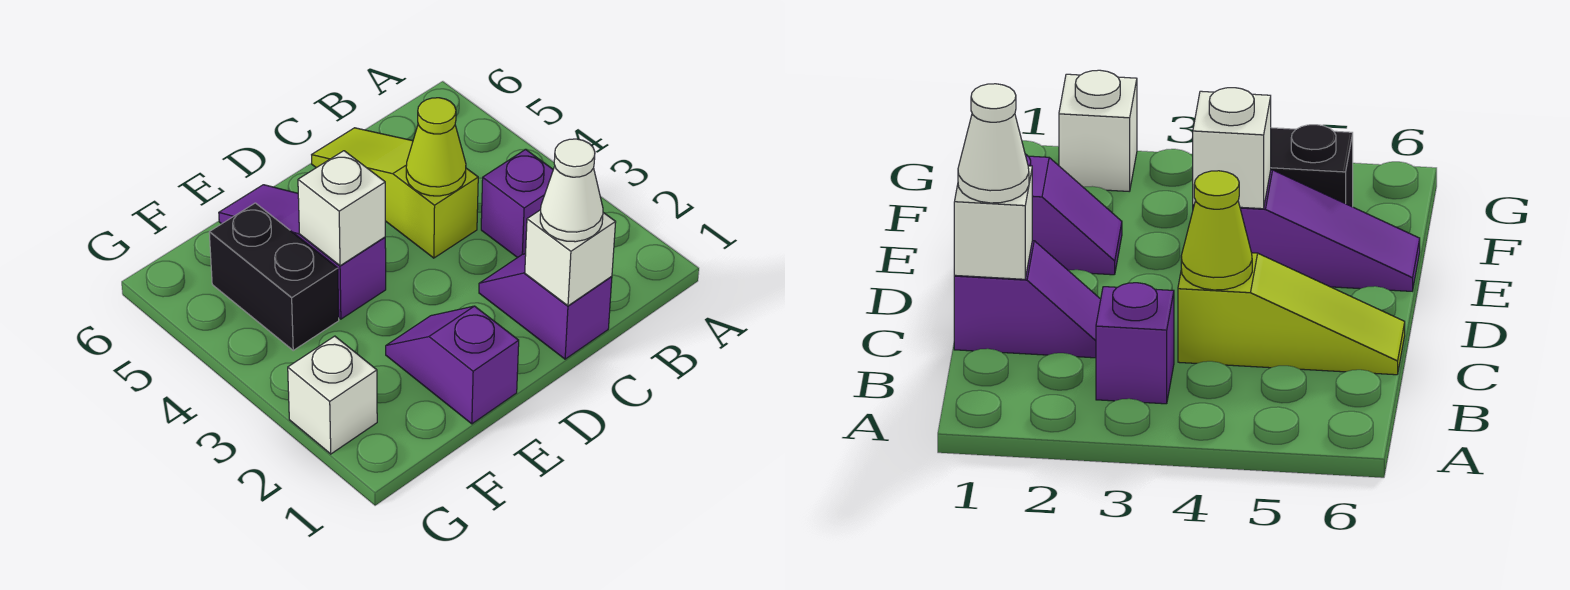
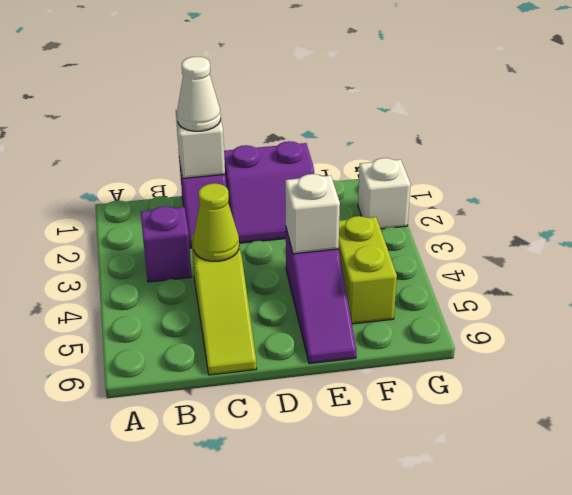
purple 1x2 slope [386,306,519,424] -> purple 2x2 slope [224,141,314,243]
black 1x2 brick [209,203,339,350] -> lime 1x2 brick [339,216,397,324]

